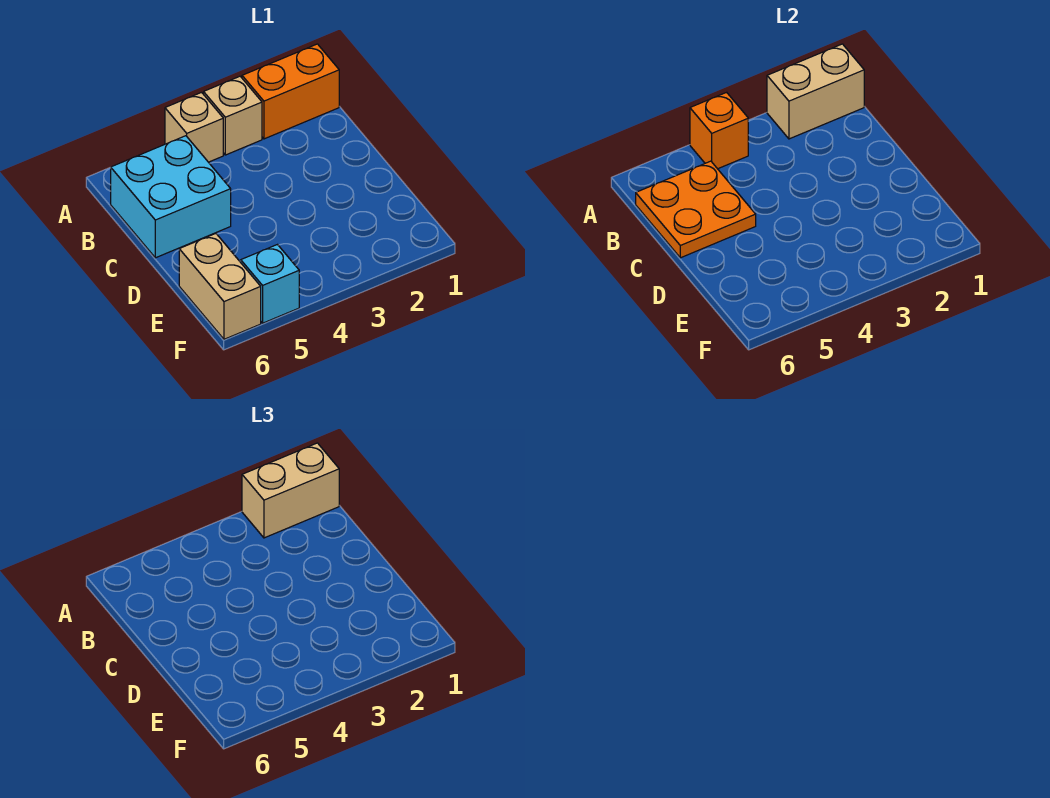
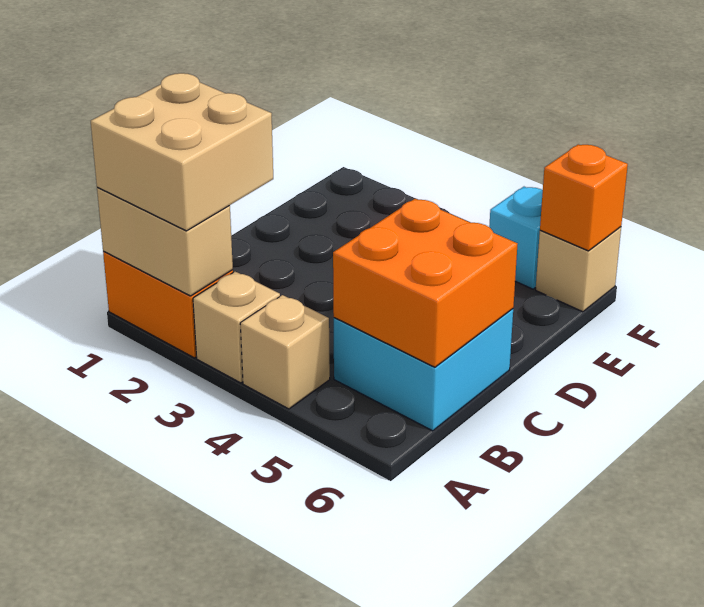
tan 1x2 brick [242,443,339,538] -> tan 2x2 brick [91,73,273,231]
orange 1x1 brick [690,92,748,169] -> orange 1x1 brick moved to [540,144,628,251]
orange 2x2 plate [636,161,756,258] -> orange 2x2 brick [333,199,517,367]
tan 1x2 brick [179,234,261,339] -> tan 1x1 brick [536,227,621,312]

